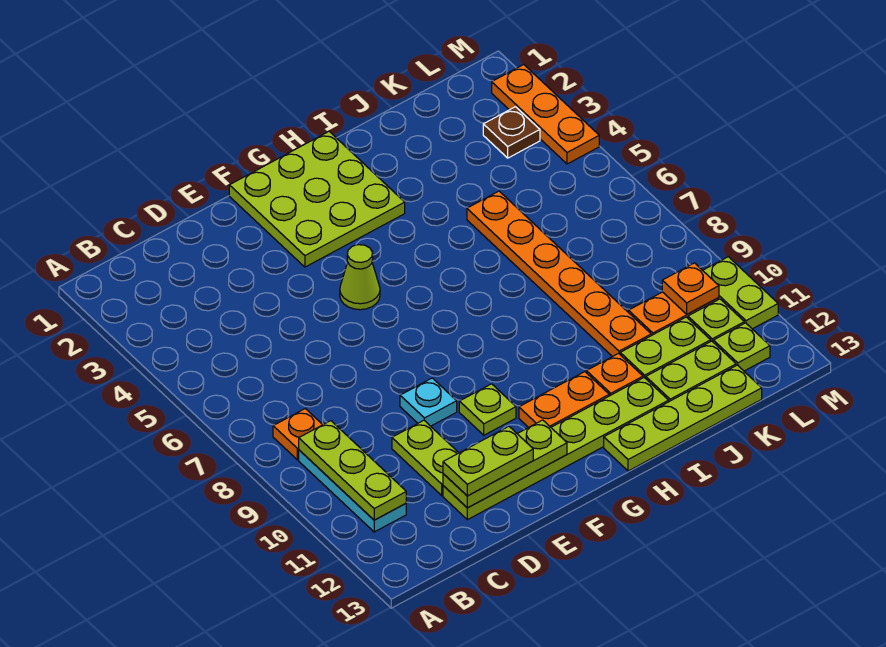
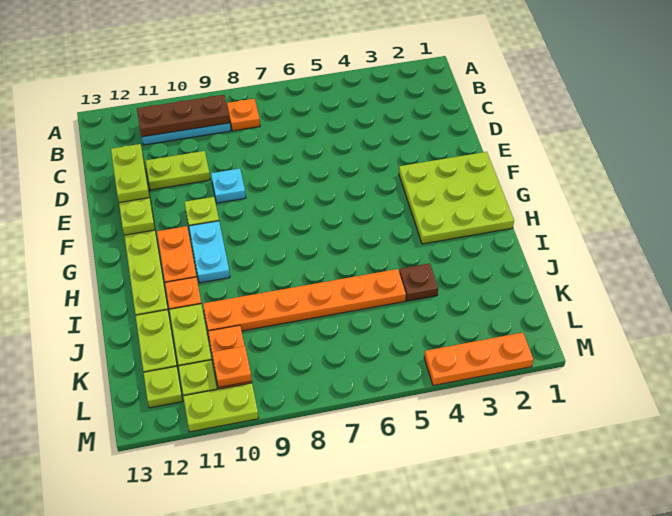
lime 1x3 plate [299,421,406,520] -> brown 1x3 plate [137,95,230,137]
lime 1x1 cone [340,245,380,310] -> none
none -> cyan 1x2 plate [189,221,230,283]
lime 1x4 plate [604,365,762,471] -> none
brown 1x1 plate [483,107,540,158] -> brown 1x1 plate moved to [399,263,438,301]

